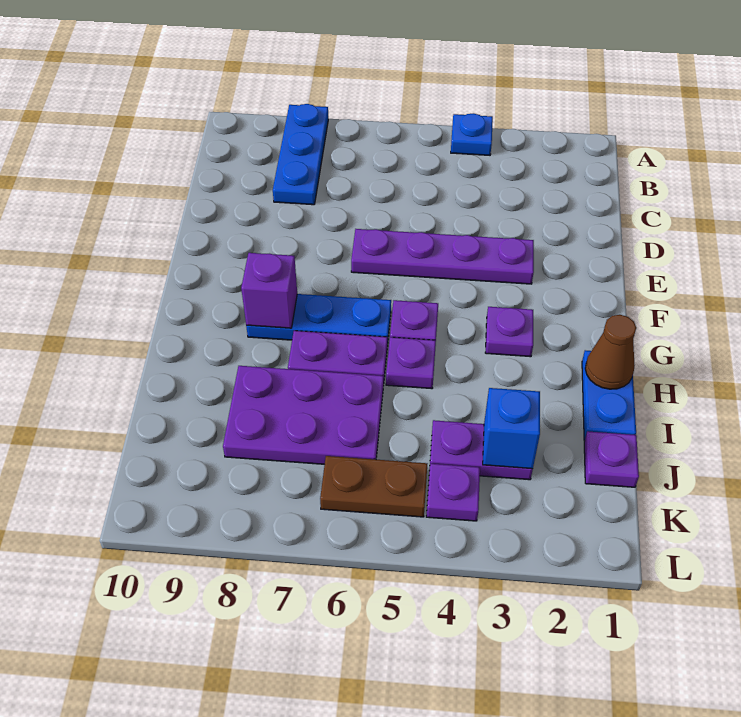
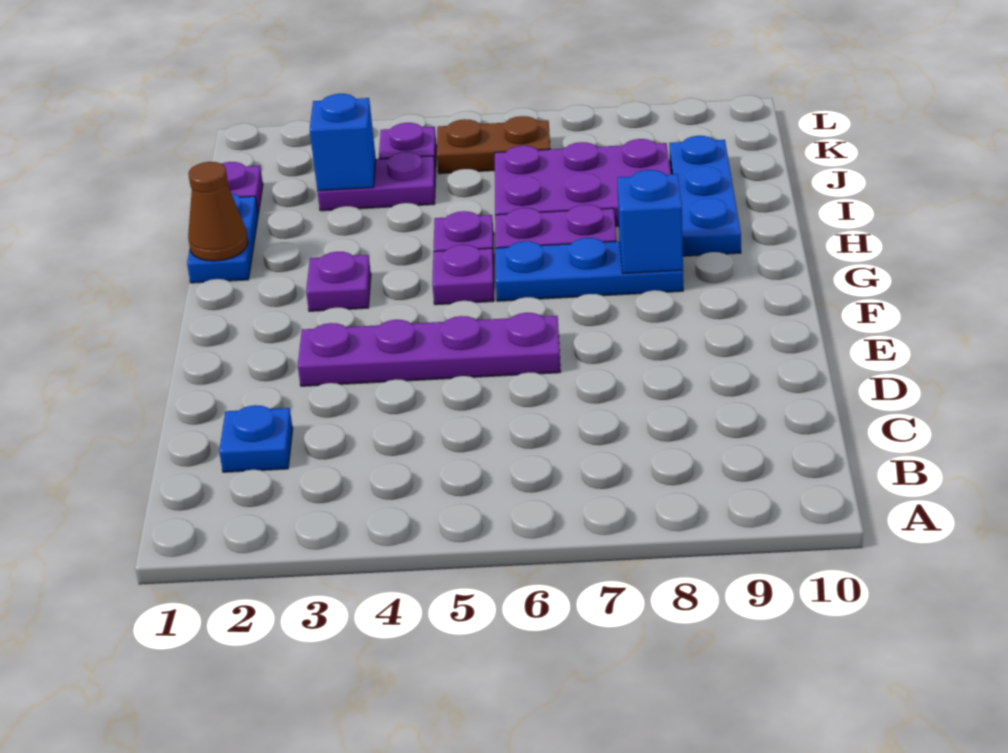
blue 1x1 plate [451,113,493,155] -> blue 1x1 plate moved to [219,405,293,472]
blue 1x3 plate [273,104,328,205] -> blue 1x3 plate moved to [669,136,741,256]
purple 1x1 brick [241,253,297,328] -> blue 1x1 brick [617,170,683,273]

